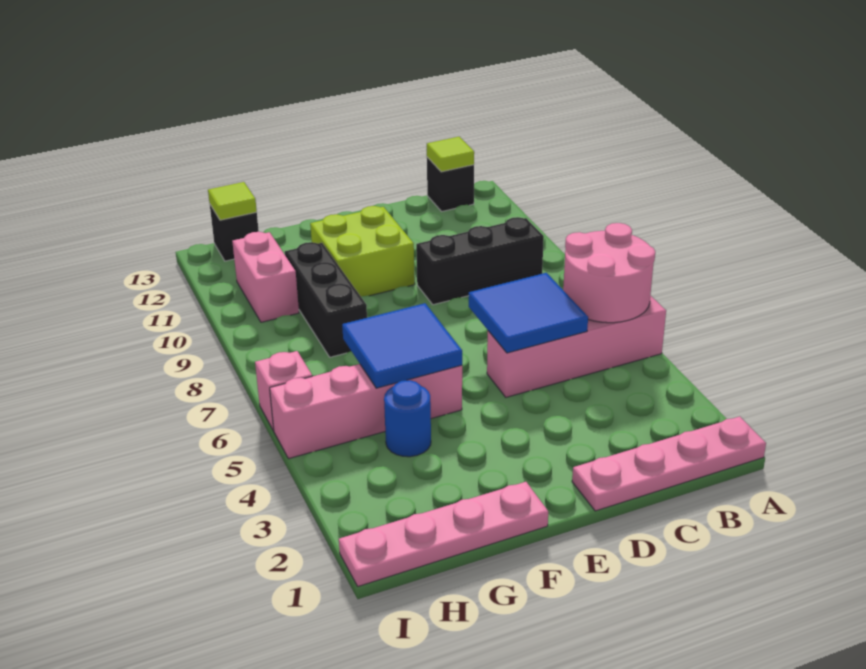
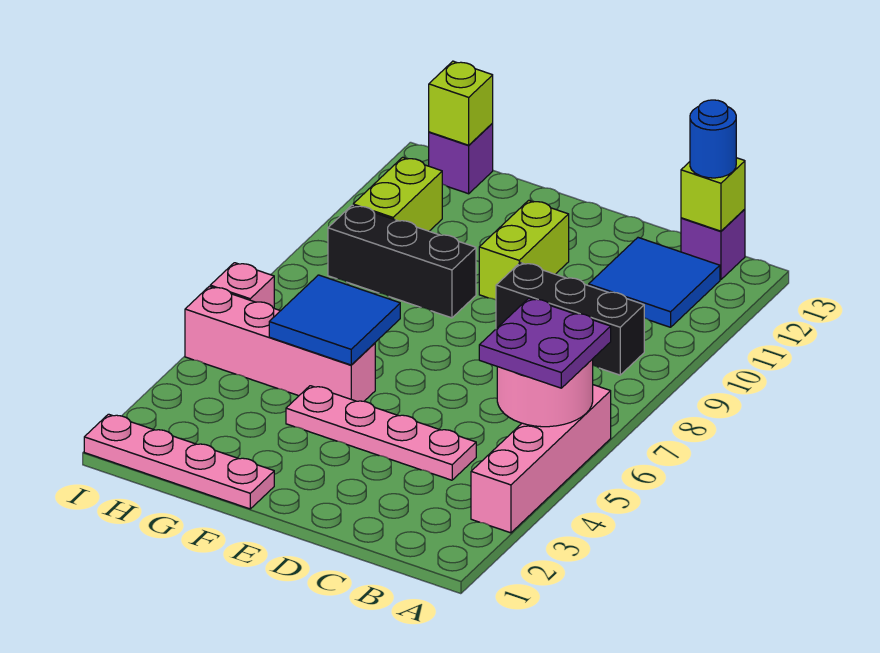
pink 1x4 plate [572,416,766,511] -> pink 1x4 plate moved to [286,386,476,480]
pink 1x4 brick [487,295,666,397] -> pink 1x4 brick turned to [471,385,611,533]
none -> purple 2x2 plate [479,298,611,388]
black 1x1 brick [427,157,474,211] -> purple 1x1 brick [681,209,745,280]
lime 1x1 tile [427,137,474,172] -> lime 1x1 brick [681,158,745,231]
blue 2x2 tile [469,273,588,353] -> blue 2x2 tile moved to [589,238,720,327]
lime 2x2 brick [310,206,415,296] -> lime 1x2 brick [479,200,569,300]
blue 1x1 round brick [384,380,431,457] -> blue 1x1 round brick moved to [690,100,736,178]
black 1x3 brick [285,242,367,357] -> black 1x3 brick turned to [328,205,476,318]
pink 1x2 brick [232,232,299,322] -> lime 1x2 brick [353,157,442,231]
black 1x1 brick [210,205,259,261] -> purple 1x1 brick [429,123,493,194]
lime 1x1 tile [208,182,257,220] -> lime 1x1 brick [429,61,493,145]

